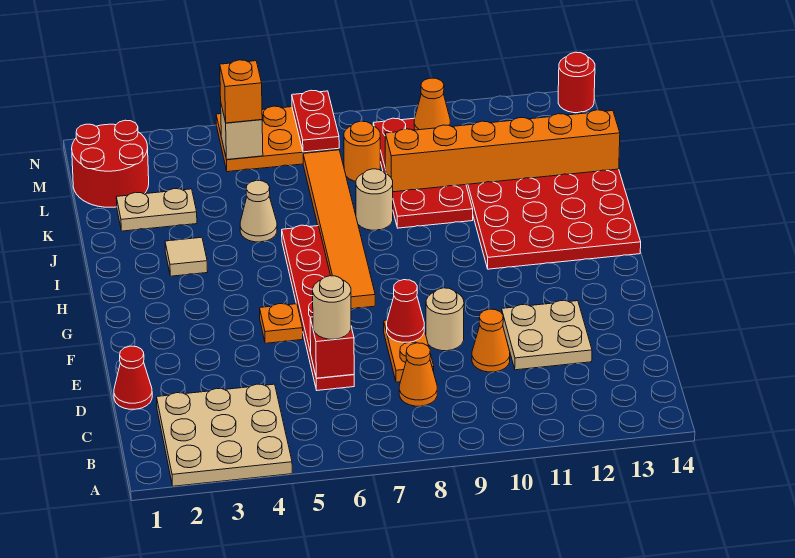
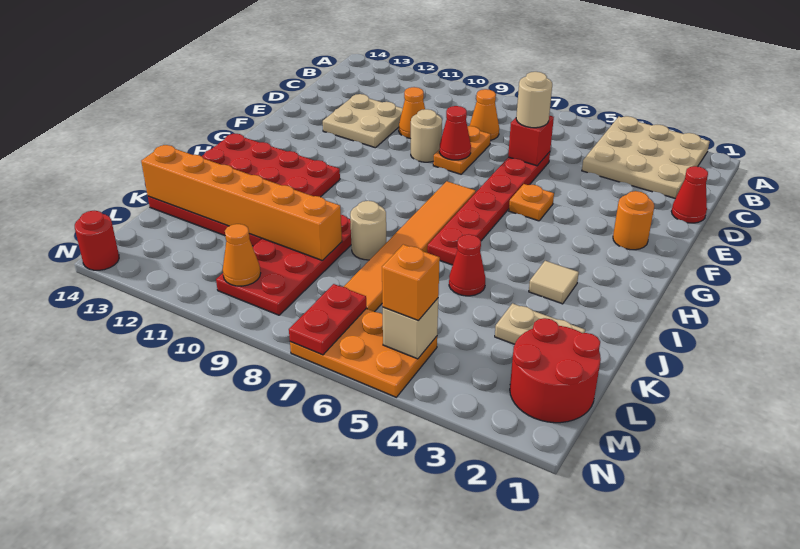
tan 1x1 cone [240,181,277,242] -> red 1x1 cone [449,234,485,296]
orange 1x1 round brick [344,121,380,181] -> orange 1x1 round brick moved to [613,191,654,250]

